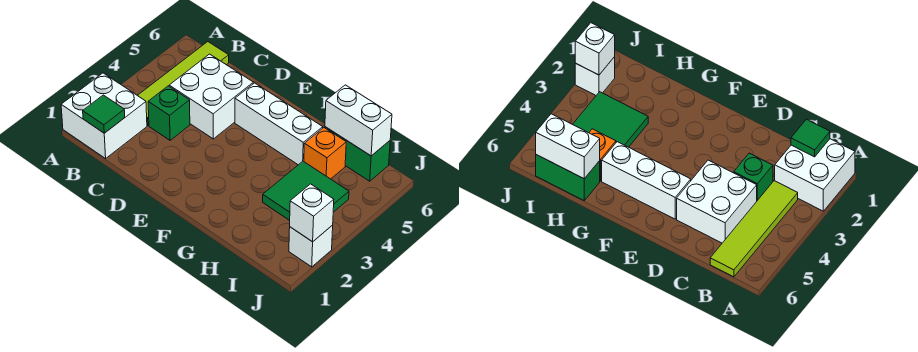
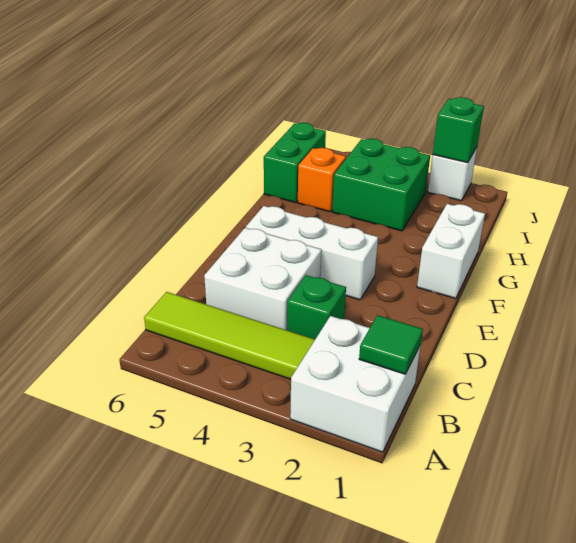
white 1x3 brick [235,83,323,165] -> white 1x3 brick turned to [246,206,378,300]
green 2x2 tile [263,161,349,220] -> green 2x2 brick [332,139,430,231]
white 1x2 brick [325,85,392,156] -> white 1x2 brick moved to [417,204,485,298]
white 1x1 brick [290,184,334,242] -> green 1x1 brick [433,97,484,163]

